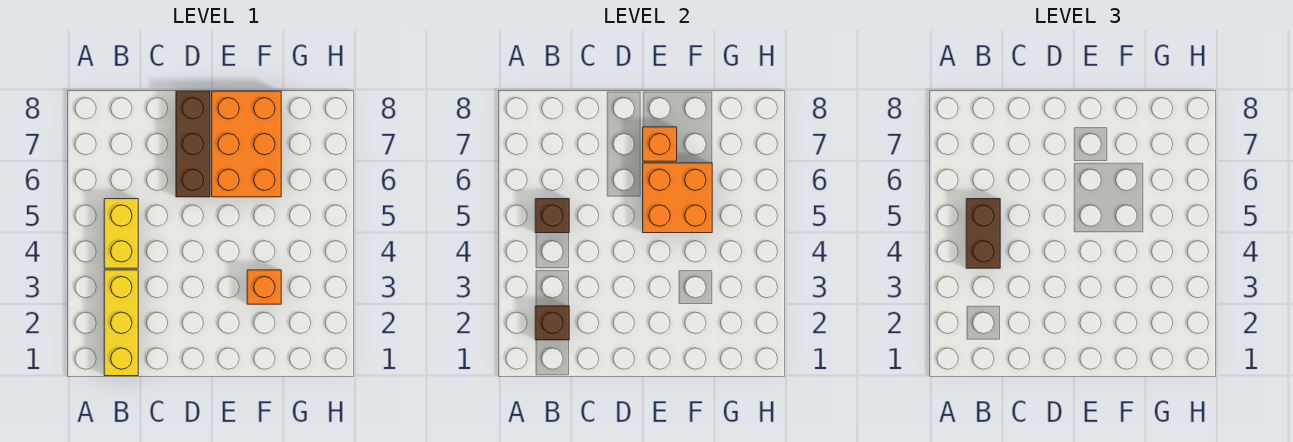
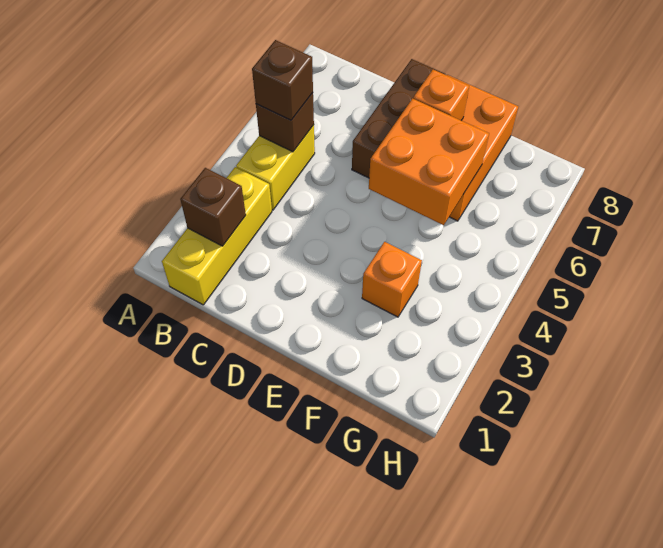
brown 1x2 brick [966,199,1000,268] -> brown 1x1 brick [252,40,313,120]

